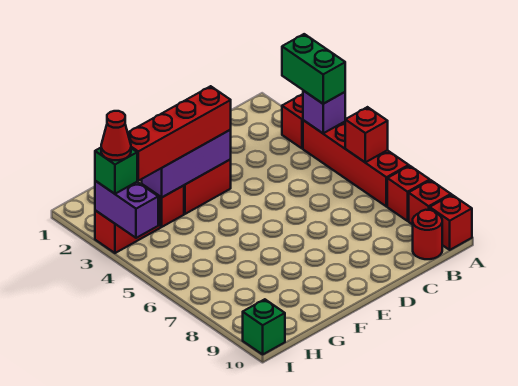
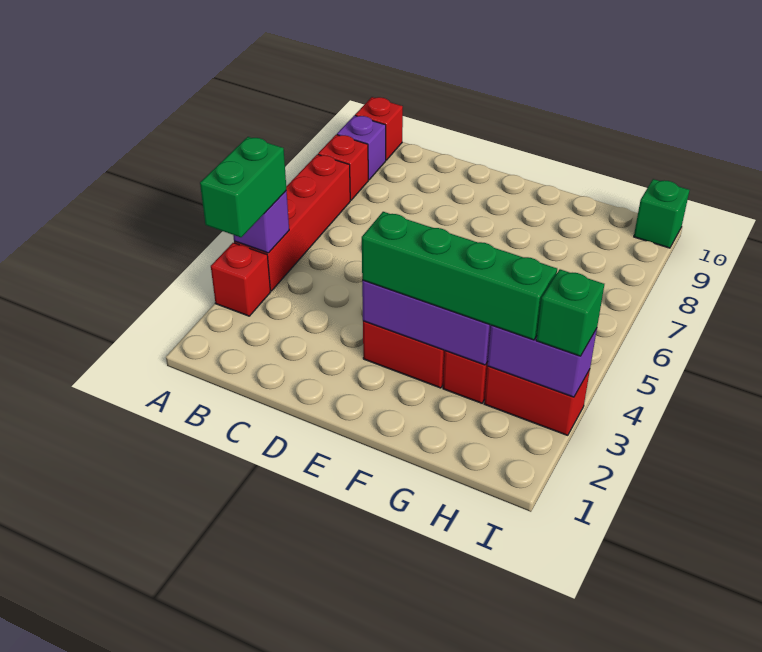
red 1x1 brick [345,107,388,162] -> none
red 1x1 brick [409,180,451,225] -> purple 1x1 brick [337,115,386,180]
red 1x1 round brick [413,210,442,259] -> none
red 1x4 brick [128,86,231,181] -> green 1x4 brick [362,212,557,340]
purple 1x2 brick [95,181,158,238] -> purple 1x2 brick turned to [488,325,597,397]
red 1x1 cone [101,111,131,160] -> none

